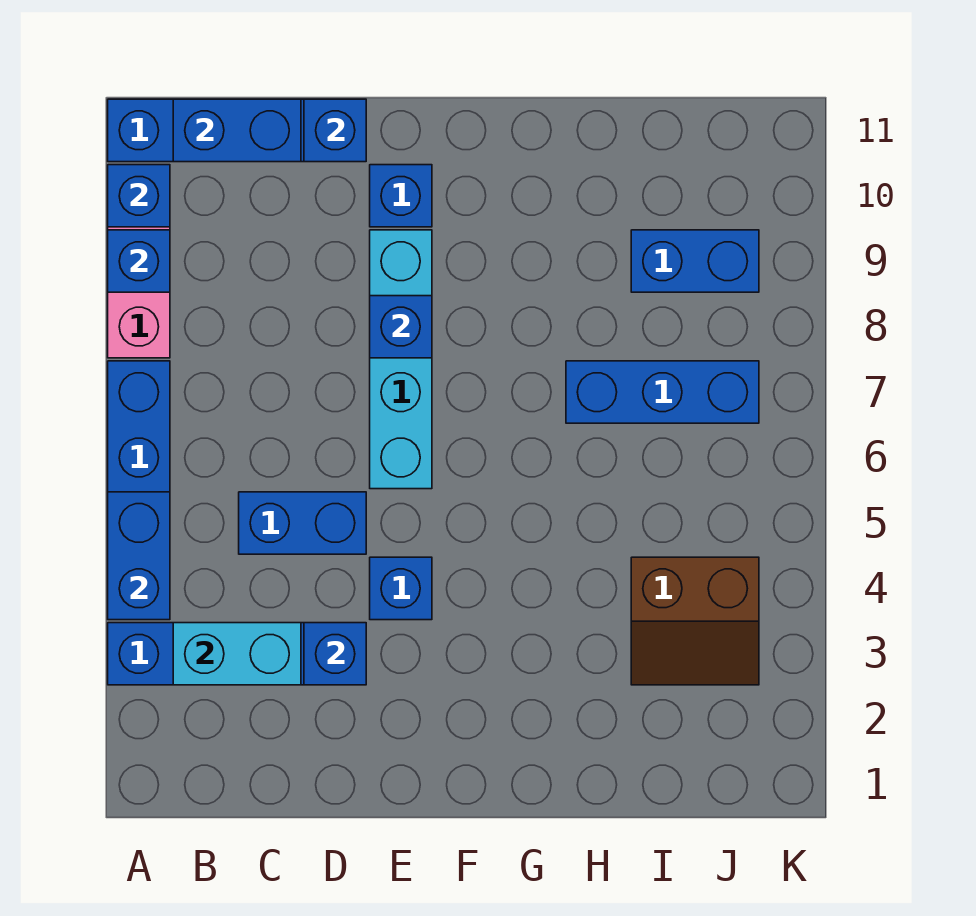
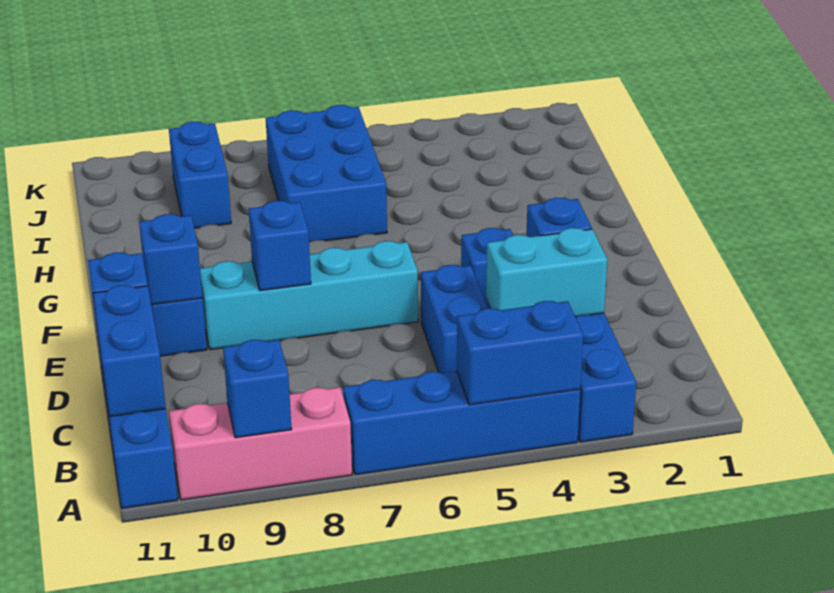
blue 1x1 brick [108,165,170,227] -> blue 1x1 brick moved to [139,214,202,305]
cyan 1x2 brick [173,623,301,685] -> cyan 1x2 brick turned to [486,228,607,317]
blue 1x3 brick [566,361,759,423] -> blue 2x3 brick [266,105,387,242]
brown 2x2 slope [631,557,759,685] -> none

